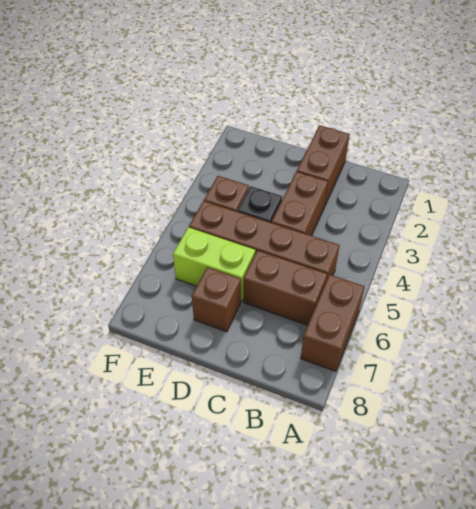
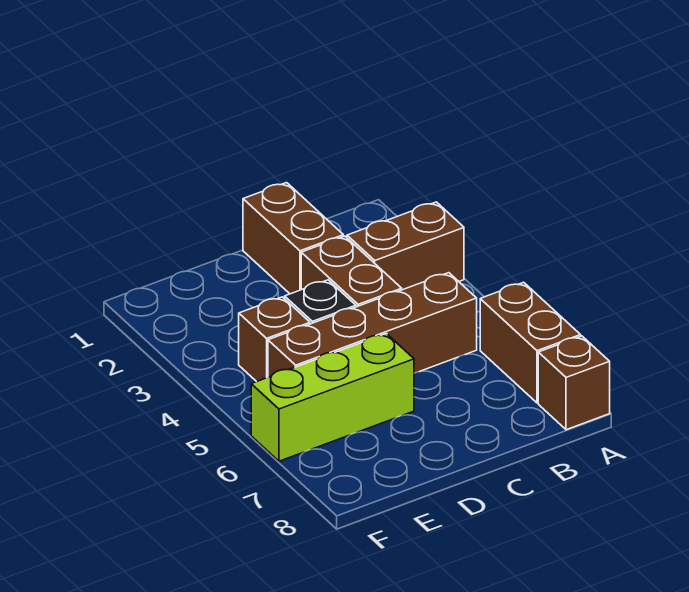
brown 1x2 brick [243,250,327,325] -> brown 1x2 brick moved to [347,202,464,290]
lime 1x2 brick [173,227,255,302] -> lime 1x3 brick [251,333,414,461]
brown 1x1 brick [192,267,241,332] -> brown 1x1 brick moved to [538,336,610,430]

